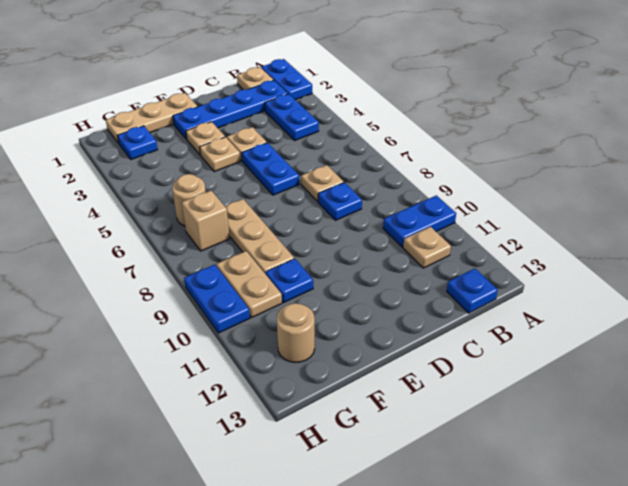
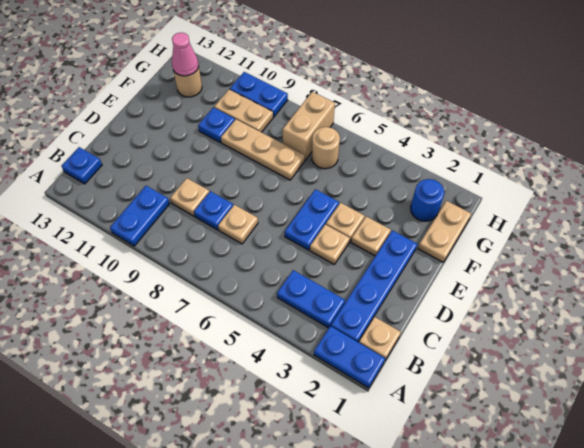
tan 1x1 plate [403,227,451,268] -> tan 1x1 plate moved to [170,178,209,216]
blue 1x2 plate [242,143,299,195] -> blue 1x2 plate turned to [285,189,339,250]
tan 1x3 plate [106,93,197,143] -> tan 1x2 plate [418,201,471,262]
blue 1x1 plate [117,126,158,160] -> blue 1x1 round brick [411,179,444,221]
tan 1x1 brick [182,191,230,251] -> tan 1x2 brick [283,92,335,160]
none -> pink 1x1 cone [172,32,199,76]

